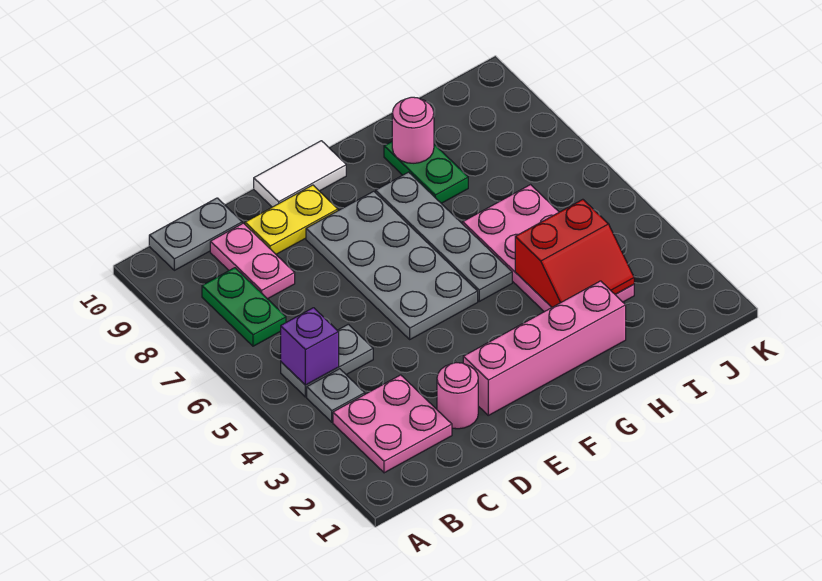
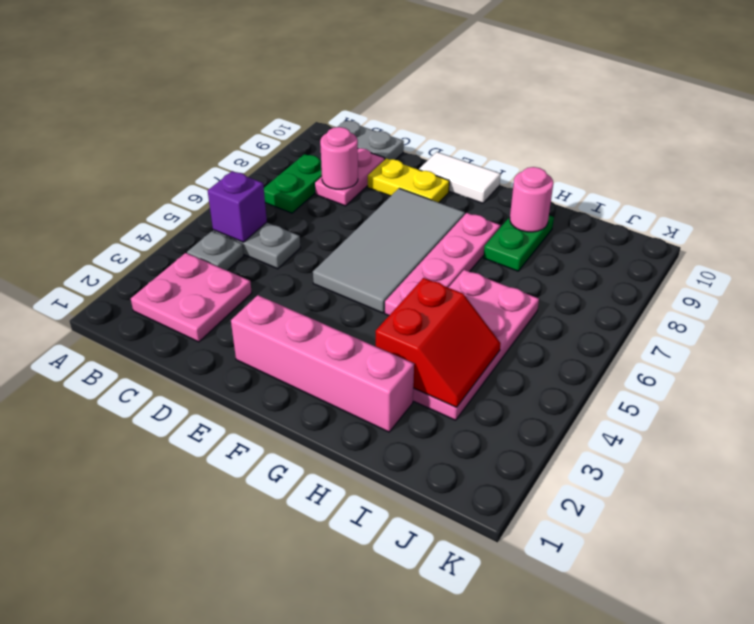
pink 1x1 round brick [437,363,478,429] -> pink 1x1 round brick moved to [320,127,358,189]
grey 2x4 plate [306,191,478,339] -> grey 2x4 tile [313,188,465,313]
grey 1x4 plate [376,172,512,301] -> pink 1x4 plate [385,213,500,315]
red 2x2 slope [515,199,634,307] -> red 2x2 slope turned to [376,278,501,407]

